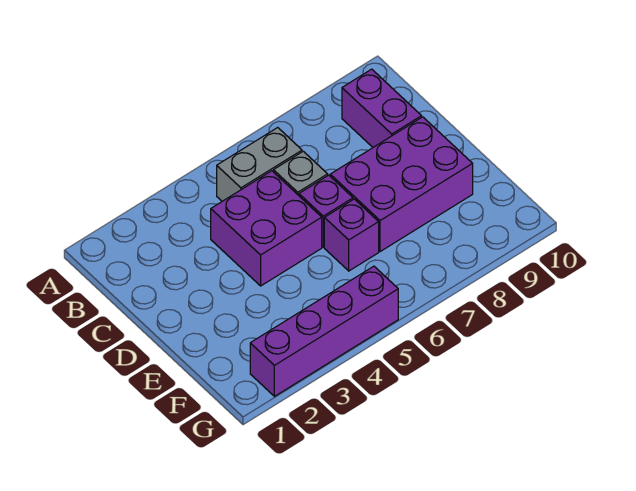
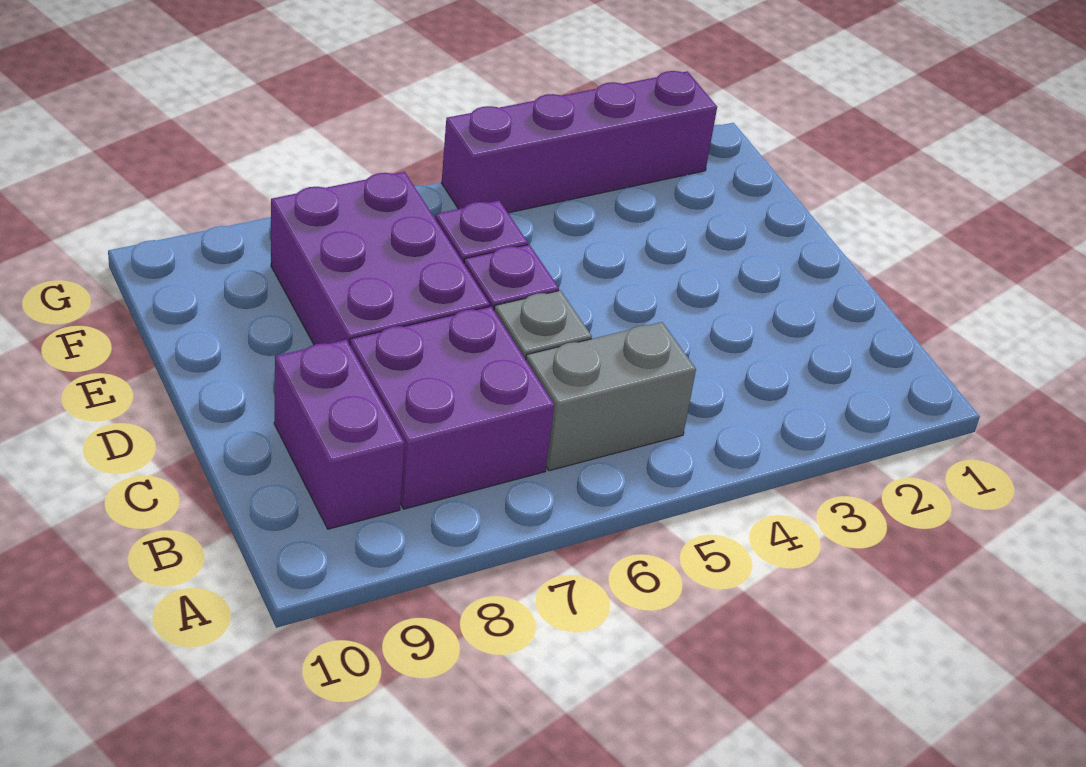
purple 2x2 brick [211,171,322,286] -> purple 2x2 brick moved to [350,306,554,509]
purple 2x3 brick [330,117,473,252] -> purple 2x3 brick turned to [271,172,490,345]

